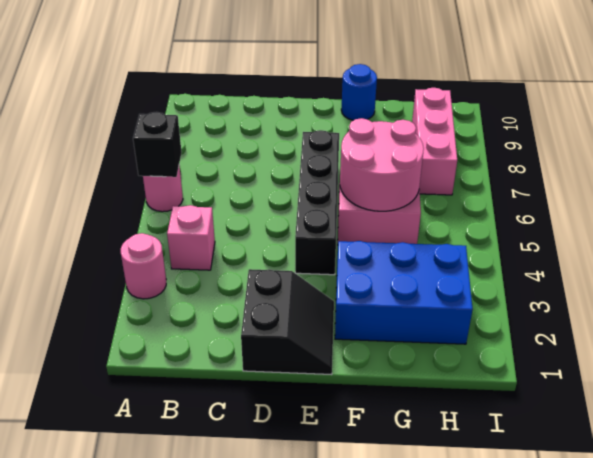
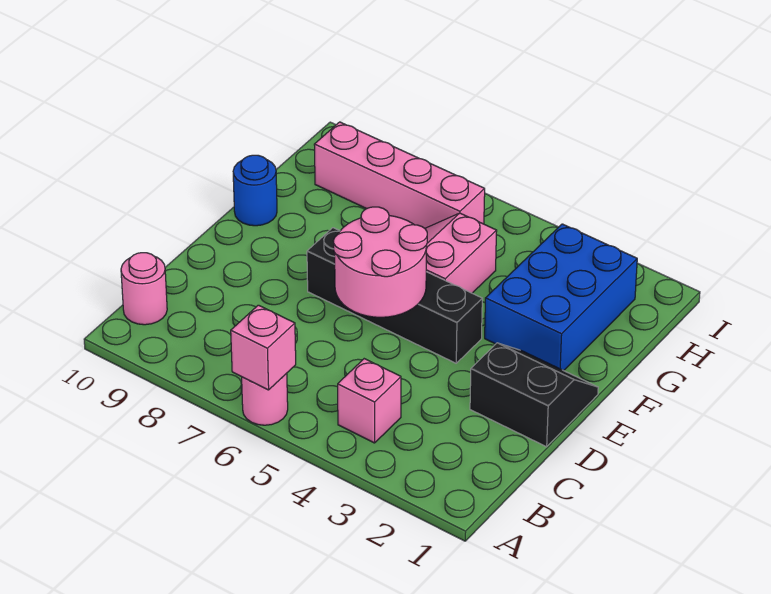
pink 1x1 round brick [121,233,166,299] -> pink 1x1 round brick moved to [121,253,167,325]
black 1x1 brick [133,112,182,177] -> pink 1x1 brick [231,305,296,390]
pink 2x2 round brick [340,118,424,211] -> pink 2x2 round brick moved to [334,207,427,317]
pink 1x3 brick [412,88,457,195] -> pink 1x4 brick [314,122,485,228]

